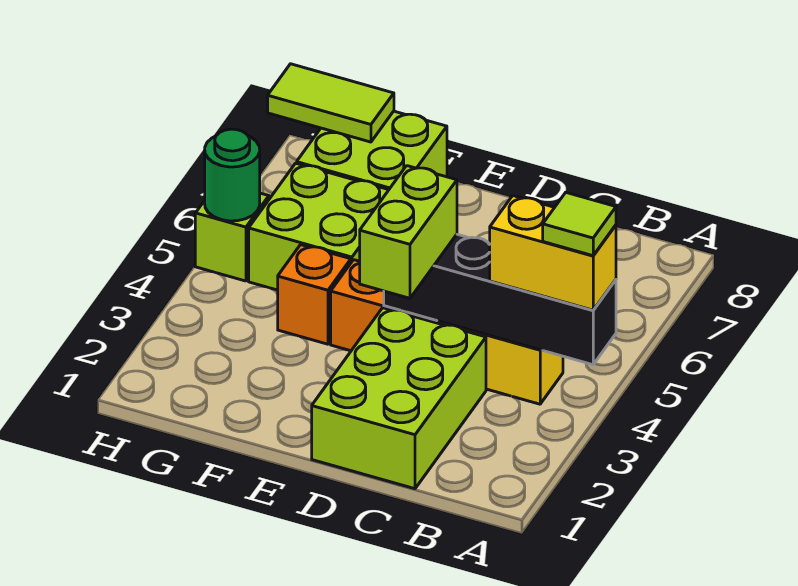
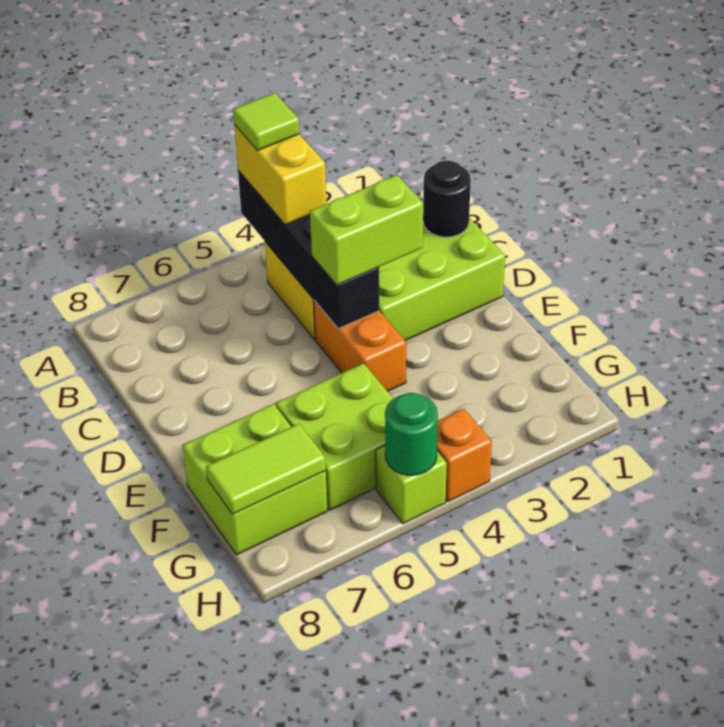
none -> black 1x1 round brick [423,161,471,237]
orange 1x1 brick [278,245,351,344] -> orange 1x1 brick moved to [437,408,492,502]
lime 1x2 tile [268,64,394,142] -> lime 1x2 tile turned to [206,424,326,514]

